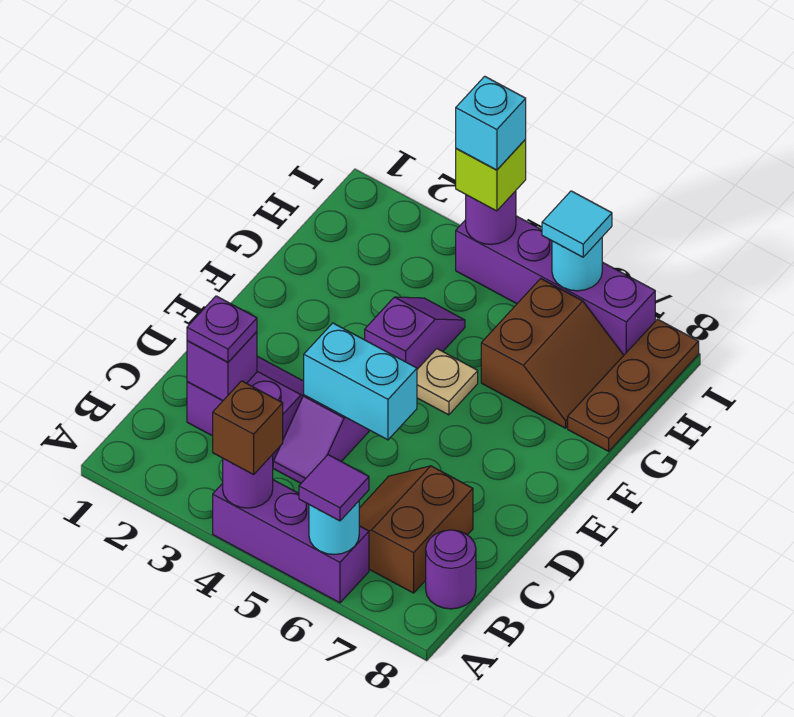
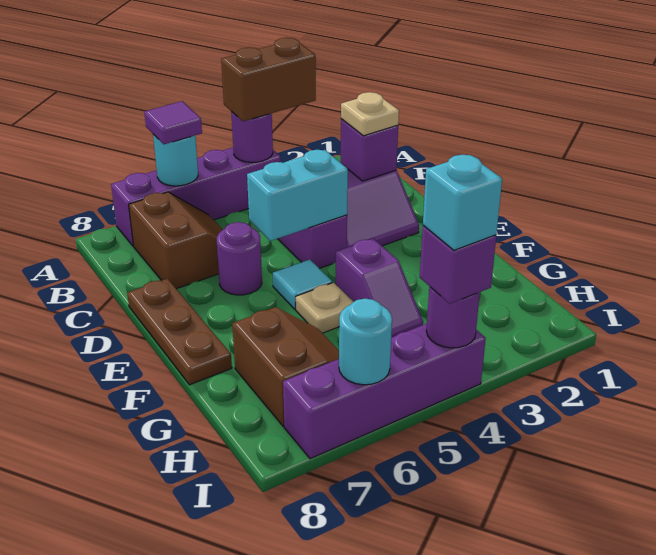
purple 1x3 brick [213,480,369,603] -> purple 1x4 brick [111,148,280,246]
brown 1x1 brick [213,381,283,474] -> brown 1x2 brick [221,38,316,121]
purple 1x1 round brick [426,530,476,609] -> purple 1x1 round brick moved to [217,222,262,295]
purple 1x1 plate [187,296,257,362] -> tan 1x1 plate [341,92,399,136]
brown 2x2 slope [481,279,624,428] -> brown 2x2 slope turned to [232,307,339,426]
brown 1x3 plate [568,319,699,451] -> brown 1x3 plate moved to [127,279,232,385]
lime 1x1 brick [456,140,526,211] -> purple 1x1 brick [420,225,496,304]
cyan 1x1 tile [542,191,612,257] -> cyan 1x1 tile moved to [273,259,332,309]

